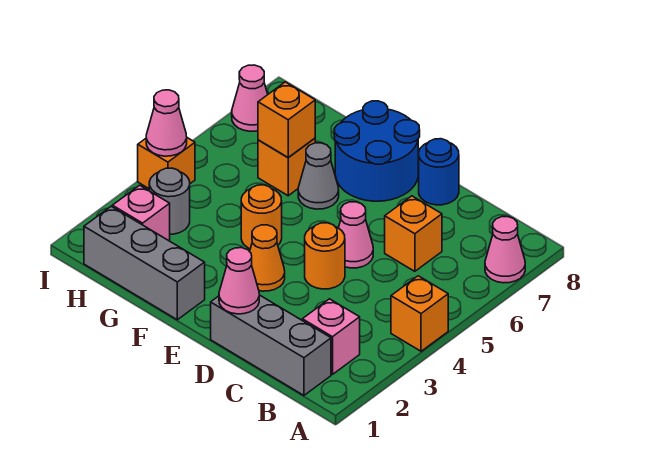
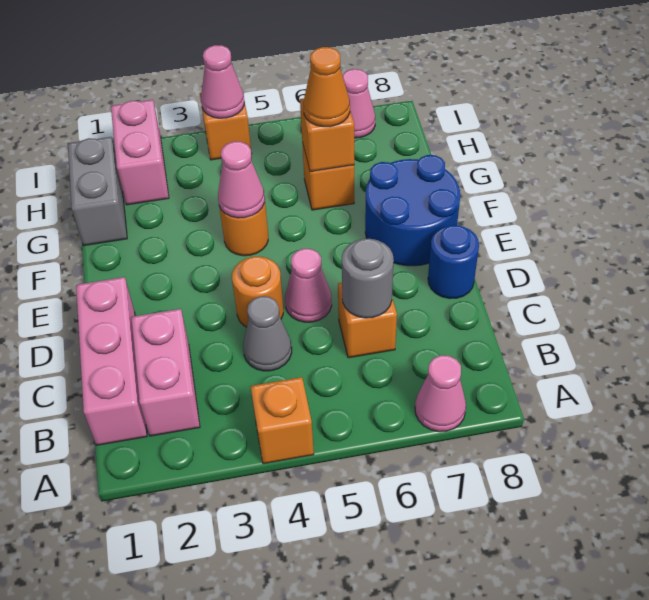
grey 1x3 brick [211,295,331,395] -> pink 1x3 brick [76,277,147,445]
pink 1x1 brick [302,299,360,374] -> pink 1x2 brick [131,309,200,436]
pink 1x1 cone [219,248,259,314] -> pink 1x1 cone moved to [218,142,265,218]
orange 1x1 cone [250,225,285,291] -> orange 1x1 cone moved to [303,47,350,127]
grey 1x3 brick [84,206,205,320] -> grey 1x2 brick [68,137,127,246]
grey 1x1 cone [298,143,339,209] -> grey 1x1 cone moved to [243,296,292,371]
pink 1x1 brick [112,185,170,241] -> pink 1x2 brick [111,100,169,205]
grey 1x1 round brick [149,168,190,234] -> grey 1x1 round brick moved to [342,239,394,318]

